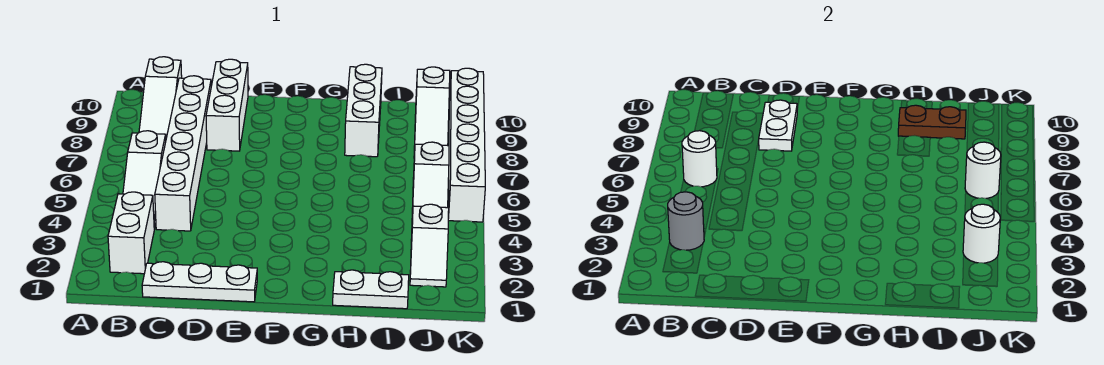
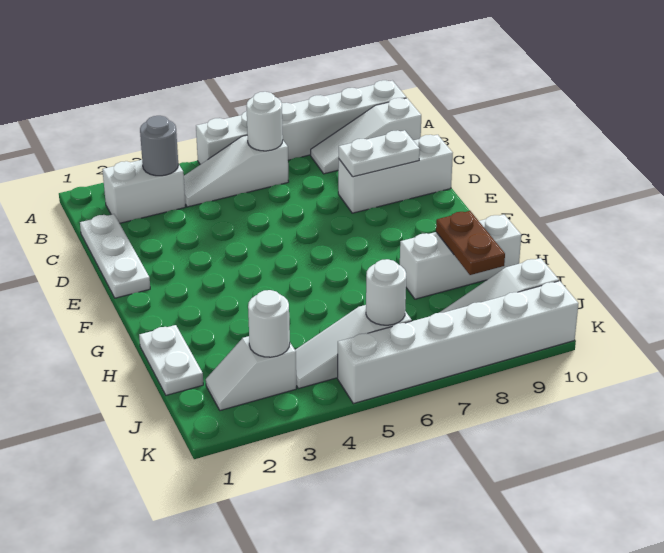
white 1x6 brick [155,76,211,231] -> white 1x6 brick moved to [196,80,406,164]

